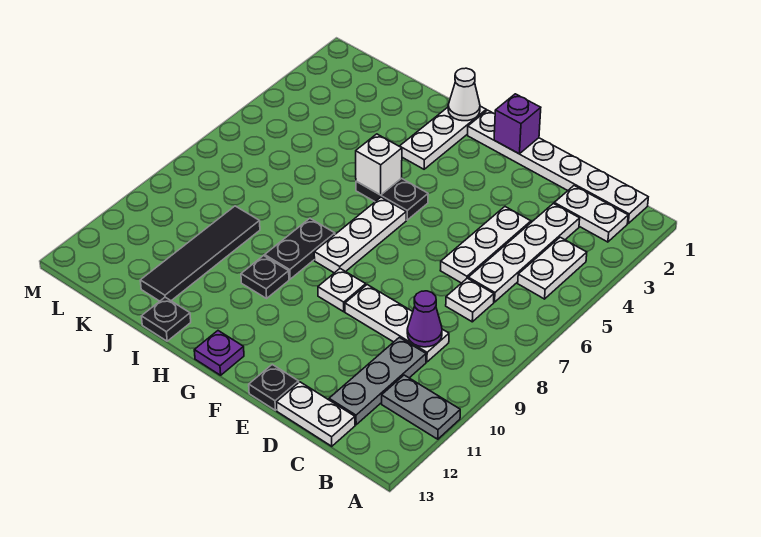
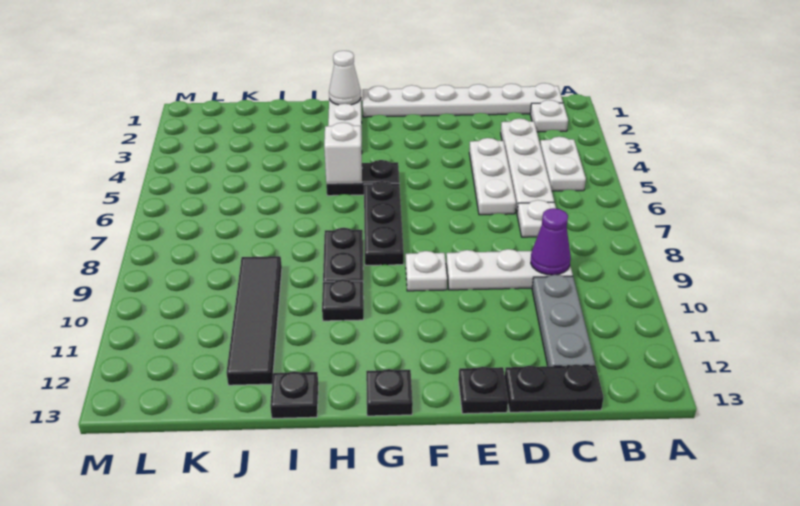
grey 1x2 plate [382,375,460,439] -> none
white 1x2 plate [554,186,628,242] -> white 1x1 plate [530,100,568,132]
white 1x2 plate [276,382,355,446] -> black 1x2 plate [505,364,604,412]
purple 1x1 brick [494,94,541,154] -> none
white 1x3 plate [314,197,406,273] -> black 1x3 plate [364,181,404,265]
purple 1x1 plate [194,331,244,375] -> black 1x1 plate [366,369,413,416]

